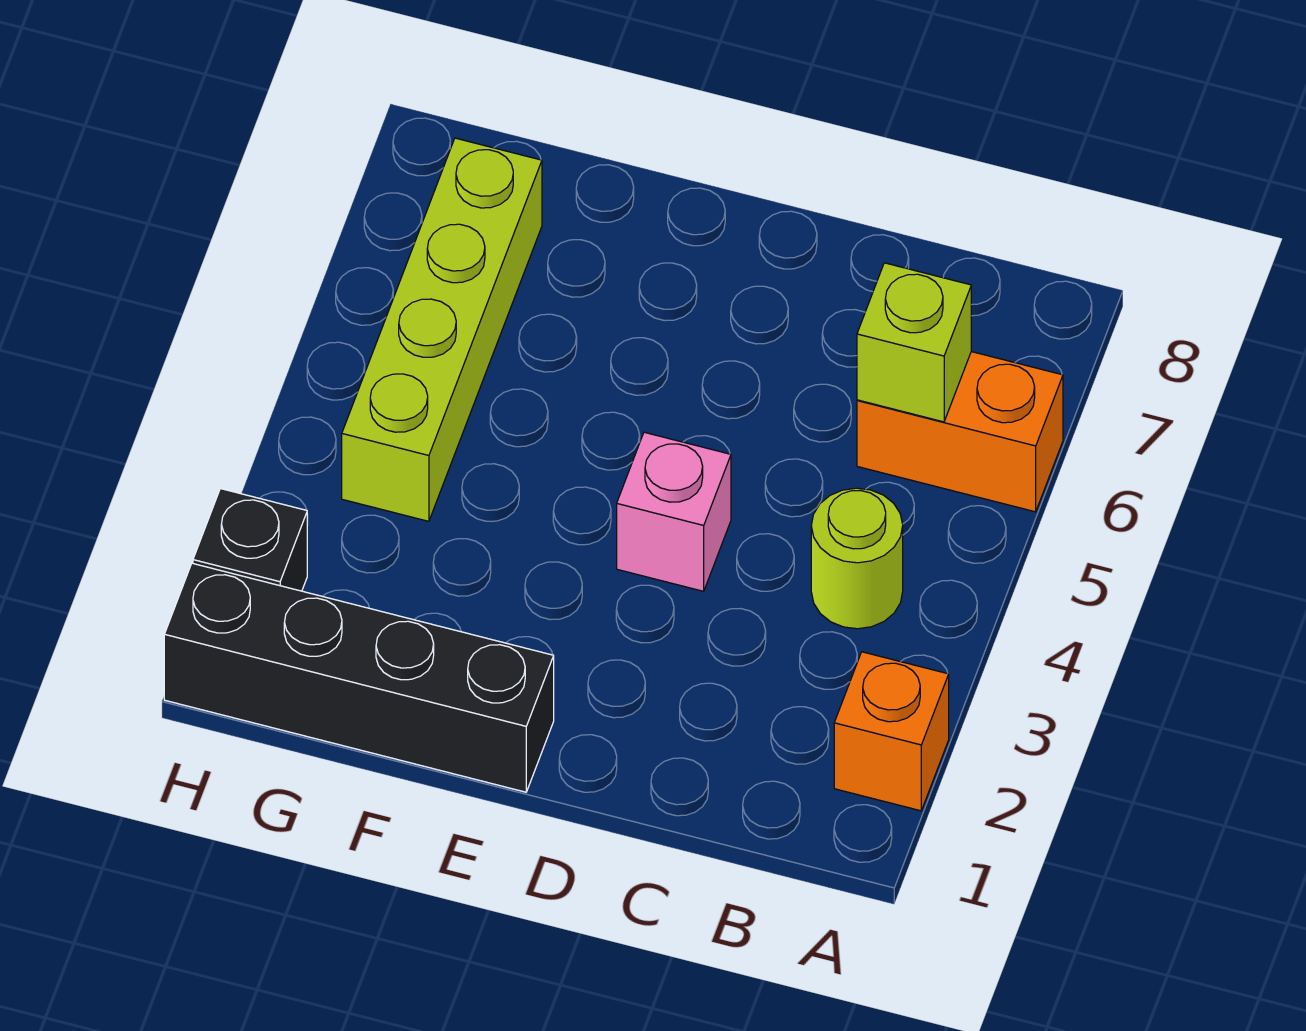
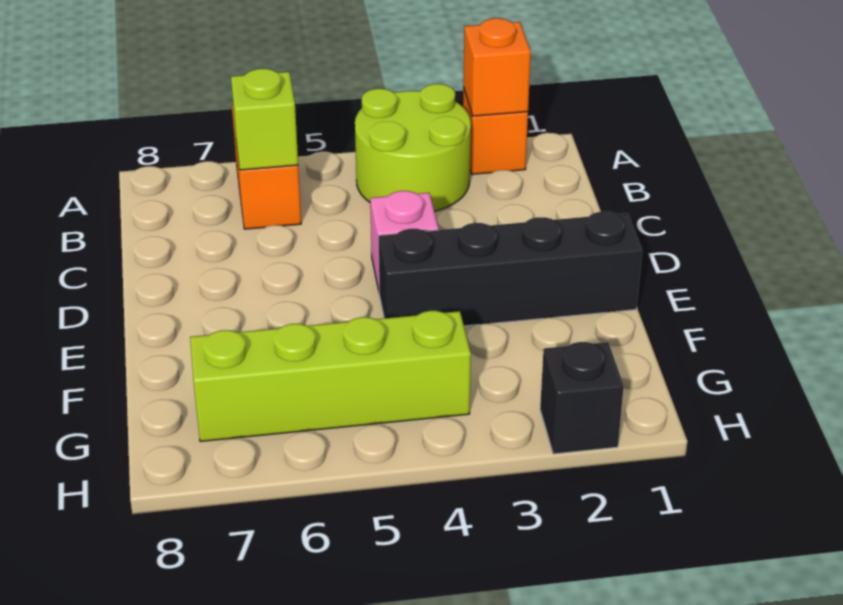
none -> orange 1x1 brick [463,18,531,116]
lime 1x1 round brick [811,488,903,629] -> lime 2x2 round brick [355,84,471,211]
black 1x4 brick [164,563,554,792] -> black 1x4 brick turned to [378,212,642,326]

